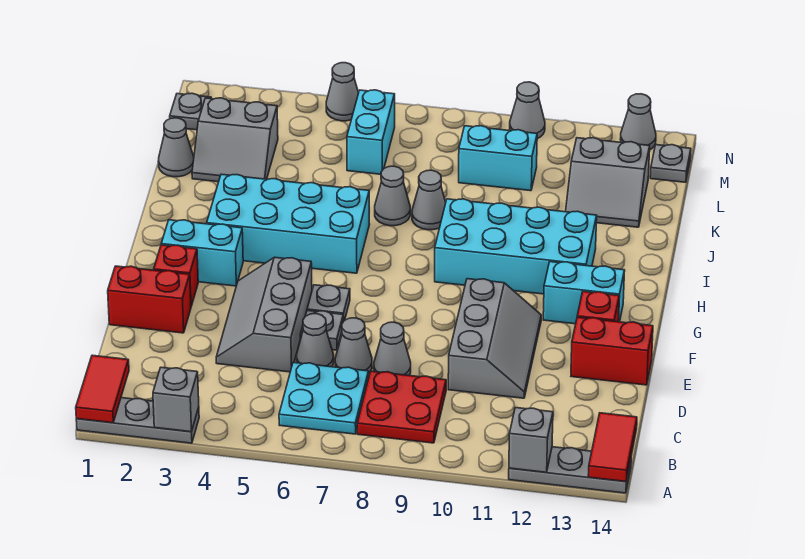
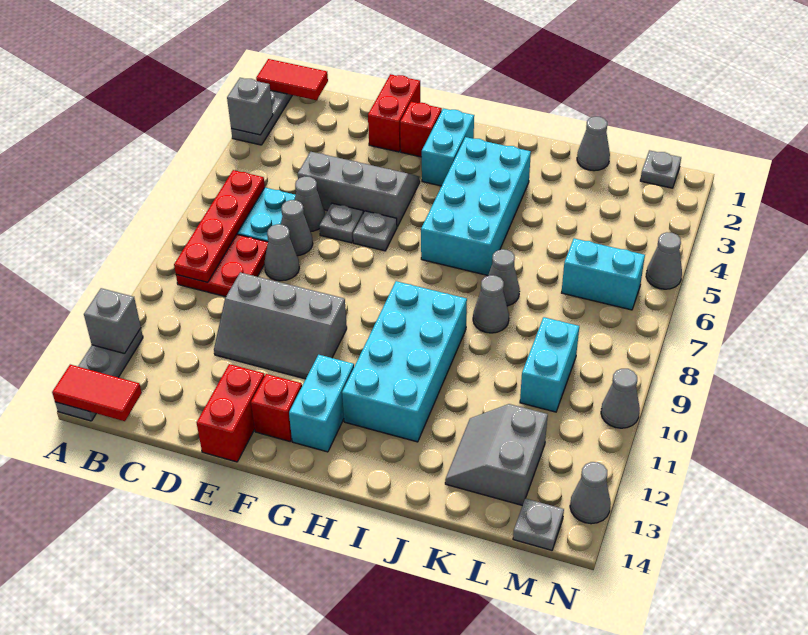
none -> red 1x4 plate [174,170,265,282]
grey 2x2 slope [192,98,278,182] -> none

